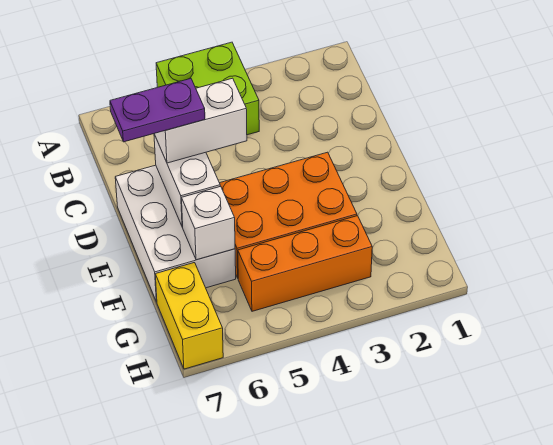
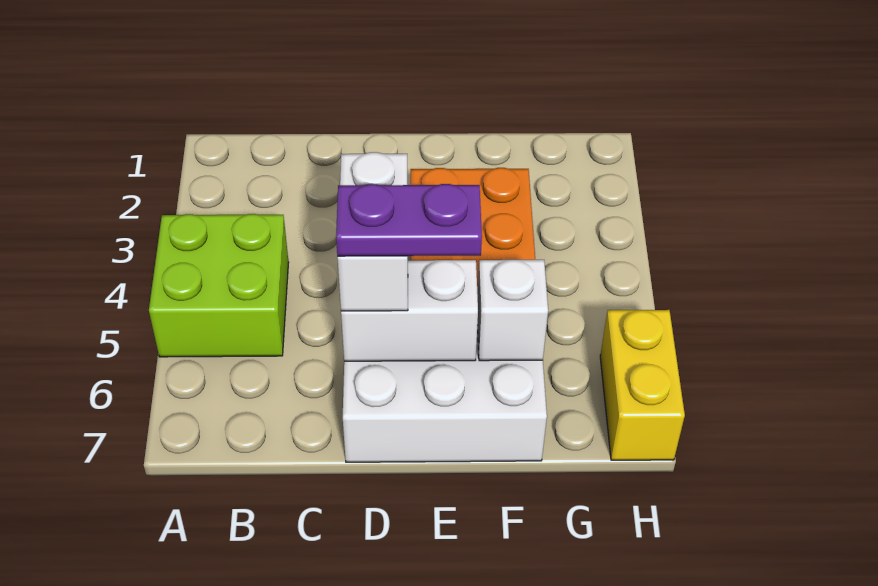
purple 1x2 plate [110,79,205,142] -> purple 1x2 plate turned to [336,184,482,256]
orange 1x3 brick [238,216,372,311] -> none
yellow 1x2 brick [155,263,223,369] -> yellow 1x2 brick turned to [600,310,685,460]

